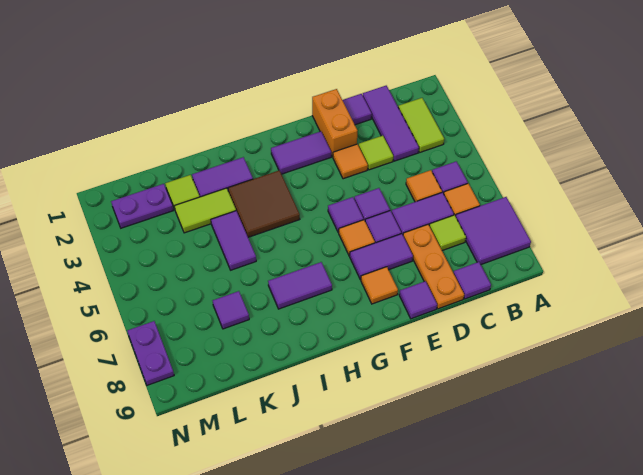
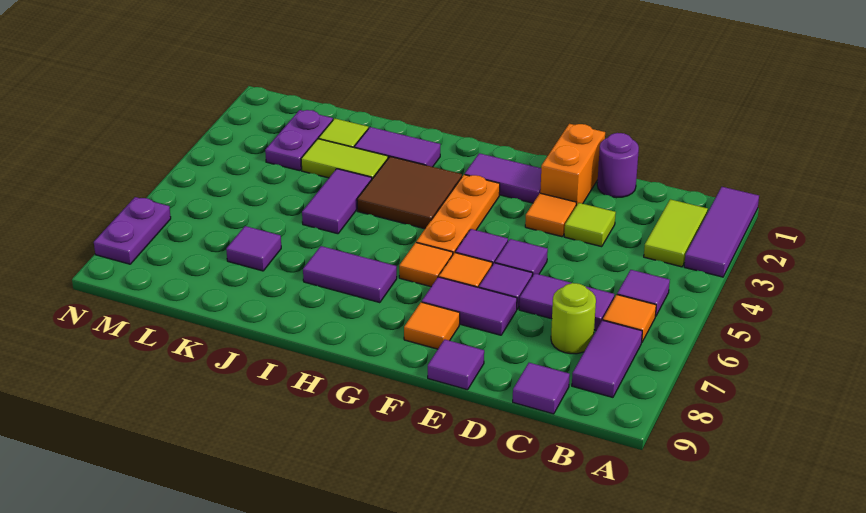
purple 2x2 tile [456,197,531,264] -> purple 1x2 tile [572,320,642,397]
purple 1x3 tile [363,86,419,161] -> purple 1x3 tile moved to [684,187,759,277]
orange 1x1 tile [406,170,442,202] -> orange 1x1 tile moved to [399,243,453,287]
lime 1x1 tile [429,215,466,251] -> lime 1x1 round brick [551,283,596,354]
purple 1x1 tile [343,94,372,125] -> purple 1x1 round brick [597,133,639,198]
orange 1x3 plate [403,225,464,309] -> orange 1x3 plate moved to [416,175,500,254]
purple 1x2 plate [111,184,174,228] -> purple 1x2 plate turned to [265,110,333,171]

